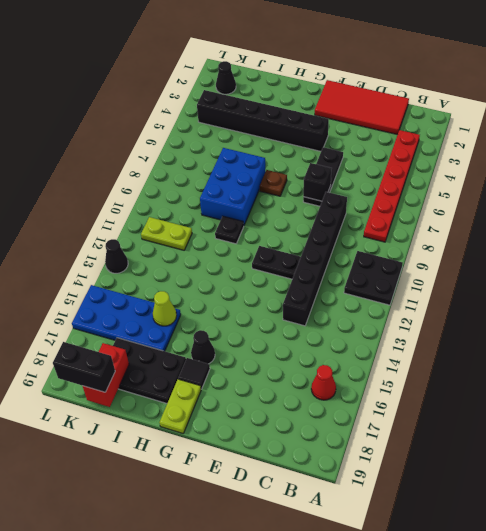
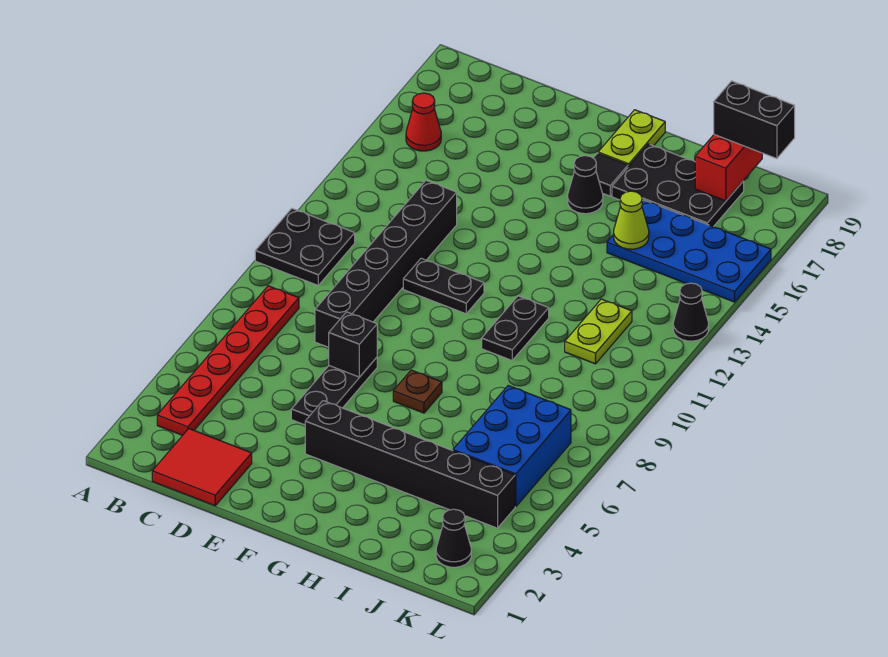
red 2x4 tile [315,80,409,135] -> red 2x2 tile [152,429,252,506]
blue 2x3 brick [200,148,266,225] -> blue 2x3 brick moved to [453,386,571,506]
black 1x1 plate [215,216,244,244] -> black 1x2 plate [482,296,549,360]
lime 1x2 plate [141,217,192,250] -> lime 1x2 plate turned to [565,299,632,364]

